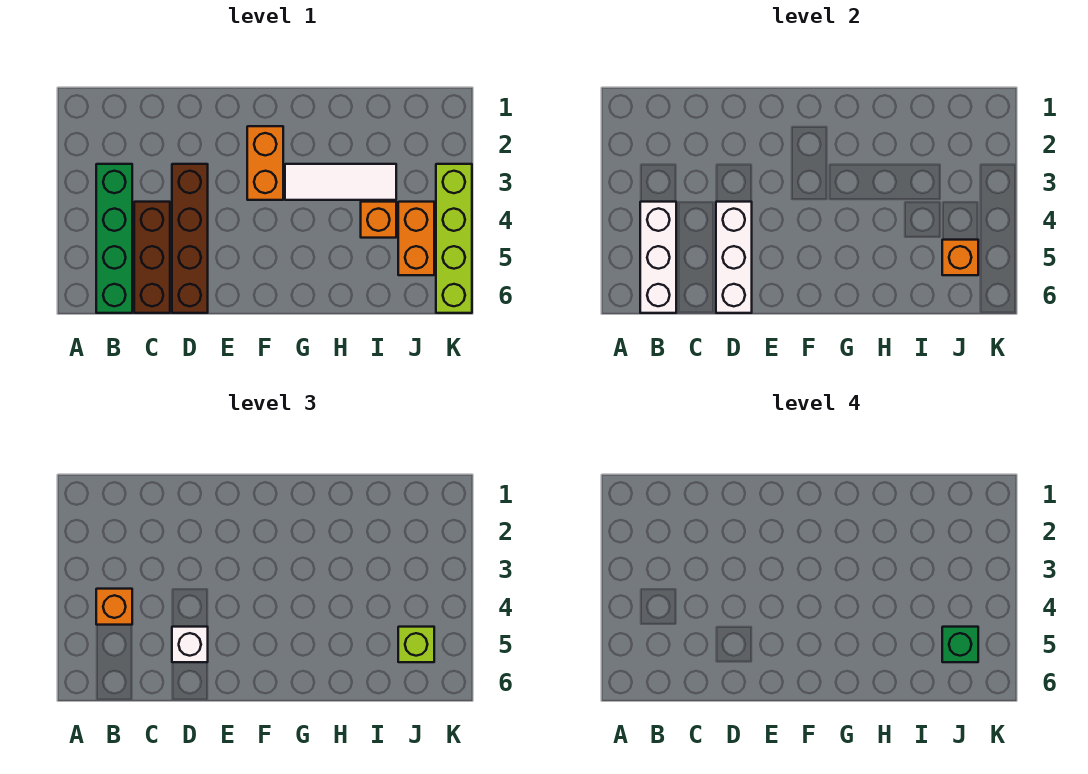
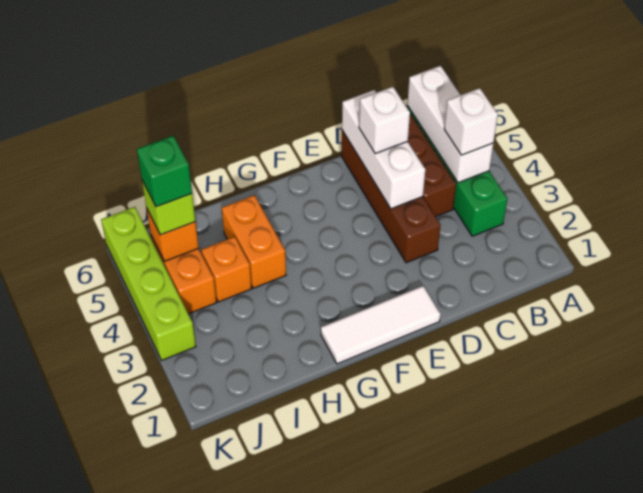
orange 1x1 brick [96,589,132,625] -> white 1x1 brick [444,88,498,155]
orange 1x2 brick [247,126,283,200] -> orange 1x2 brick moved to [222,195,286,288]
white 1x3 tile [285,164,396,200] -> white 1x3 tile moved to [321,286,440,364]

